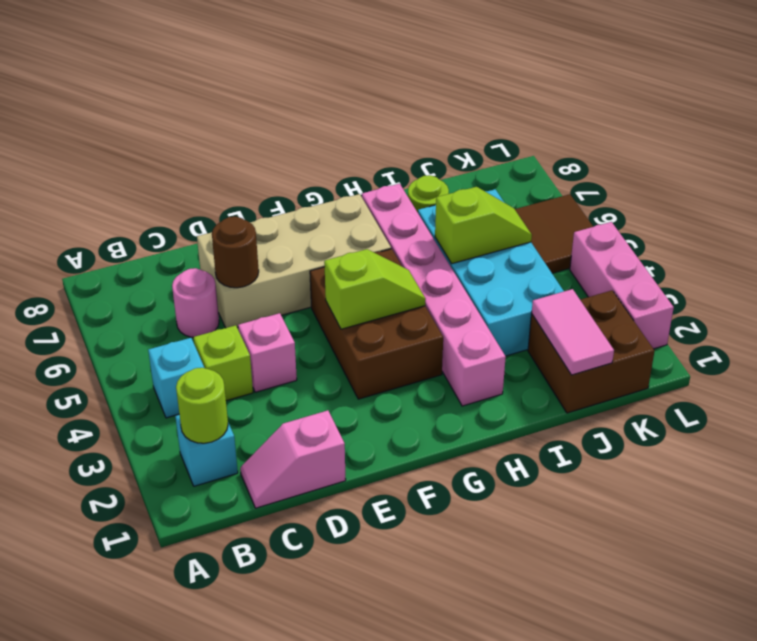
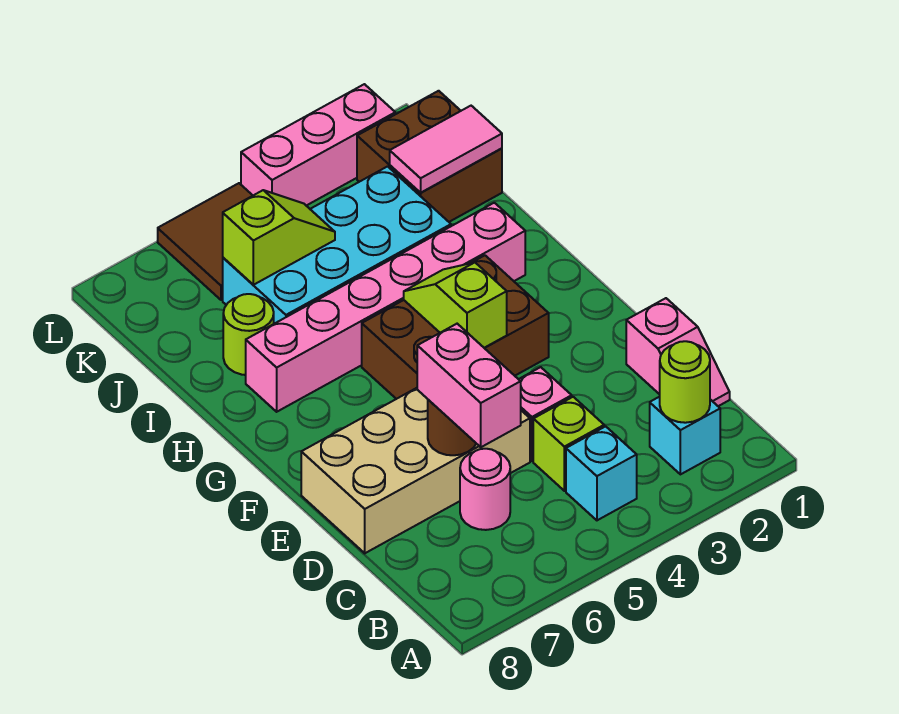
none -> pink 1x2 brick [417,324,521,447]
tan 2x4 brick [197,194,391,328] -> tan 2x4 brick turned to [301,388,530,553]
lime 1x2 slope [435,187,532,264] -> lime 1x2 slope turned to [223,190,335,285]

